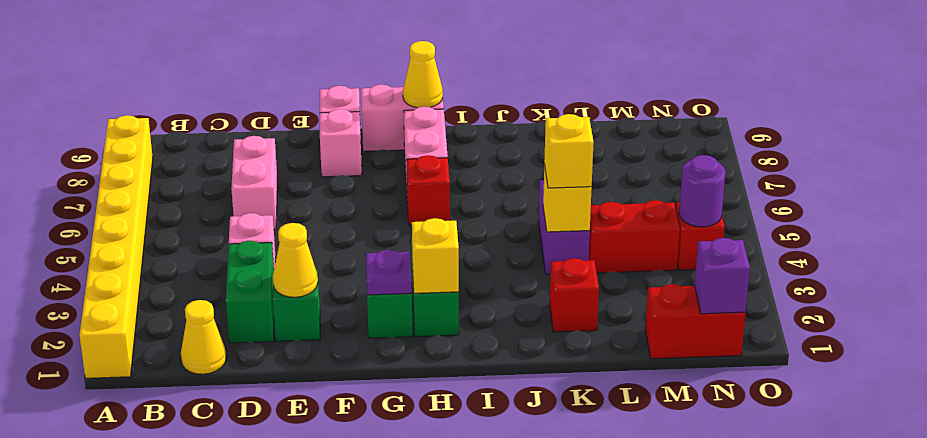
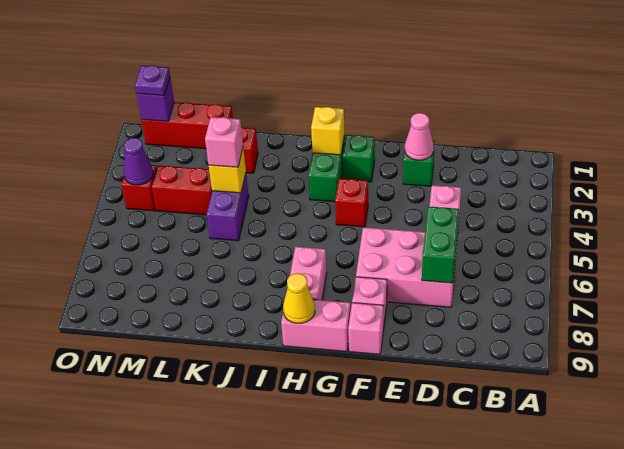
yellow 1x8 brick [79,115,153,378] -> none
yellow 1x1 cone [181,300,226,374] -> none
green 1x2 brick [226,241,274,343] -> green 1x2 brick moved to [422,206,459,283]
pink 1x2 brick [231,136,277,229] -> pink 2x3 brick [356,227,457,307]
yellow 1x1 cone [273,223,318,297] -> pink 1x1 cone [405,113,434,160]
purple 1x1 plate [366,250,412,295] -> purple 1x1 plate moved to [135,65,170,96]
red 1x1 brick [407,155,450,225] -> red 1x1 brick moved to [335,179,368,227]
yellow 1x1 brick [544,114,594,188] -> pink 1x1 brick [205,117,243,167]
red 1x2 brick [645,284,746,359] -> red 1x3 brick [141,102,233,149]
purple 1x1 round brick [679,155,725,227] -> purple 1x1 cone [124,138,153,185]

